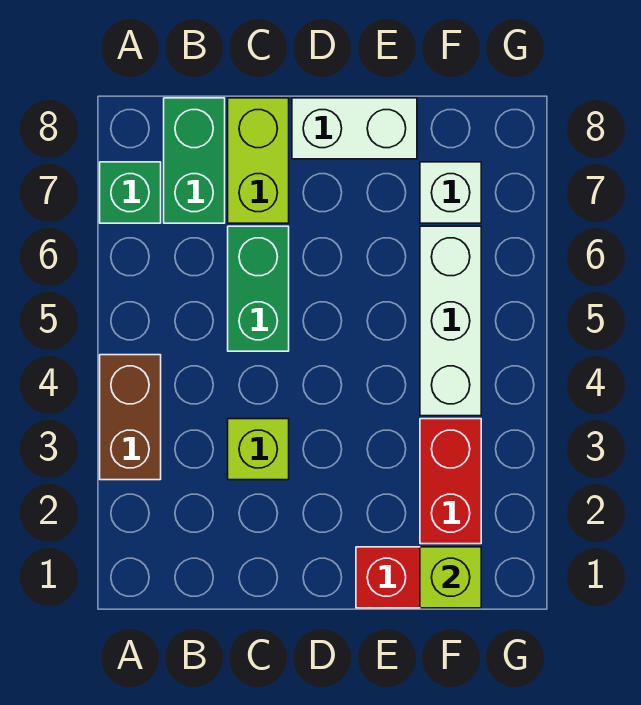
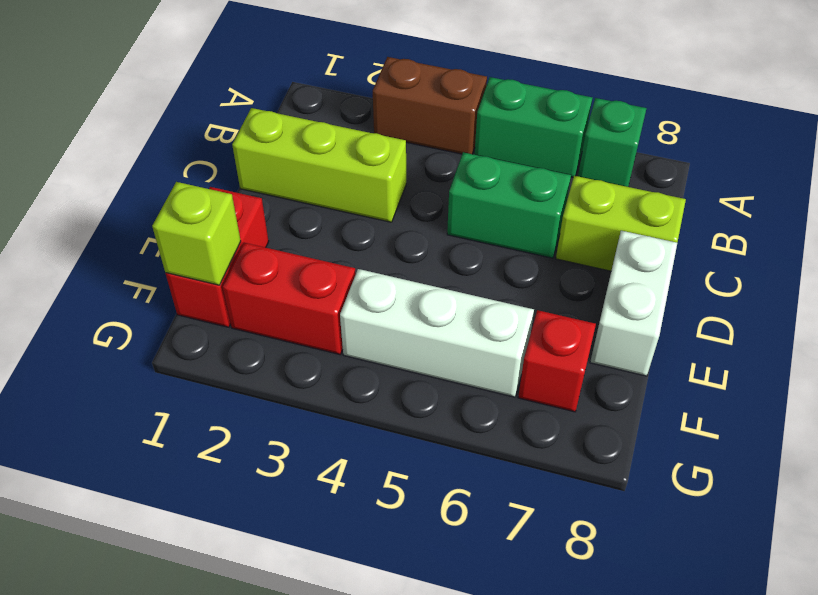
green 1x2 brick [164,98,225,223] -> green 1x2 brick moved to [474,77,592,177]
lime 1x1 brick [228,419,289,480] -> lime 1x3 brick [232,108,406,222]
white 1x1 brick [420,162,481,223] -> red 1x1 brick [518,310,596,412]

